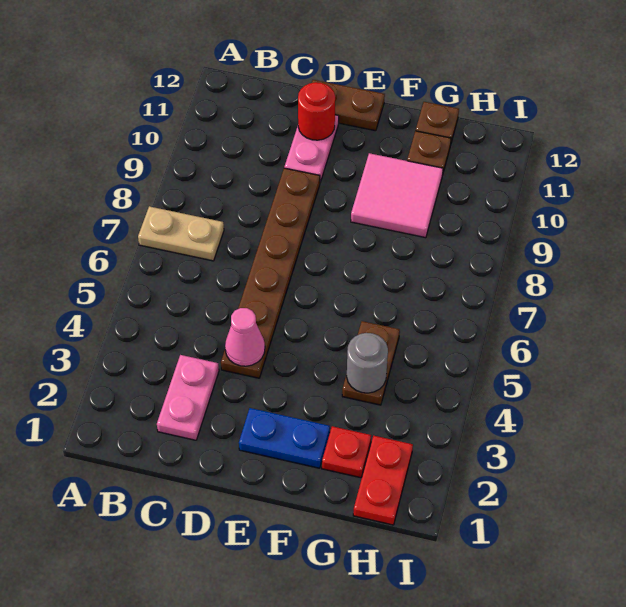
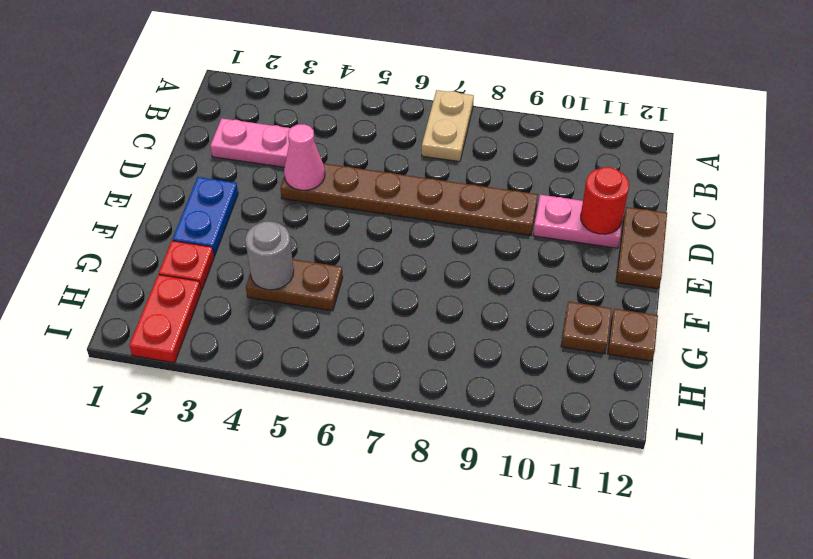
pink 2x2 tile [351,153,443,238] -> none
red 1x2 plate [353,436,413,525] -> red 1x2 plate turned to [129,275,201,363]

